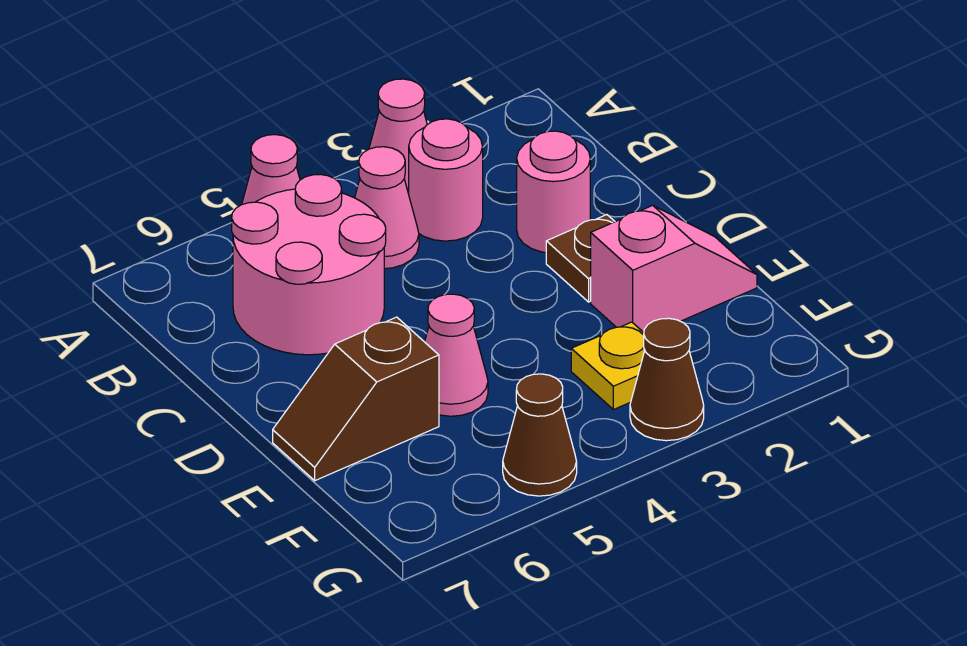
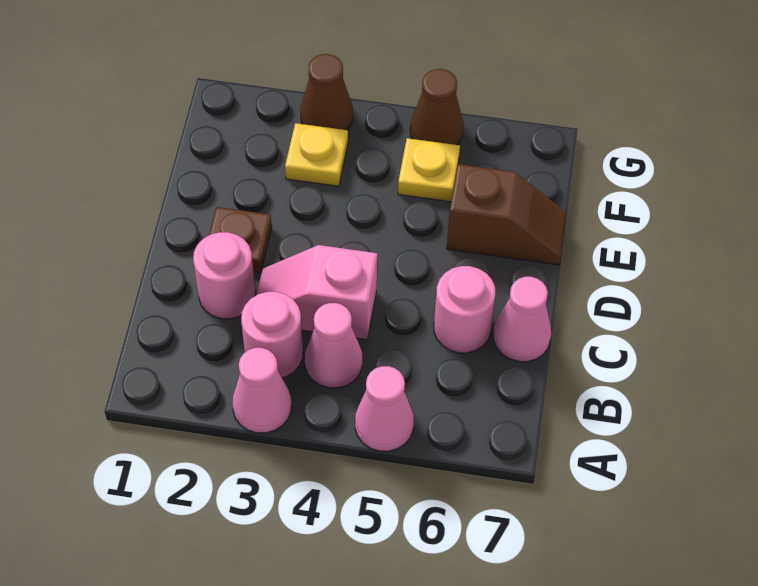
pink 2x2 round brick [232,174,386,355] -> pink 1x1 round brick [434,266,495,353]
pink 1x2 slope [591,205,757,332] -> pink 1x2 slope moved to [257,245,377,340]
pink 1x1 cone [425,294,488,416] -> pink 1x1 cone moved to [493,277,551,362]
none -> yellow 1x1 plate [398,138,460,202]

